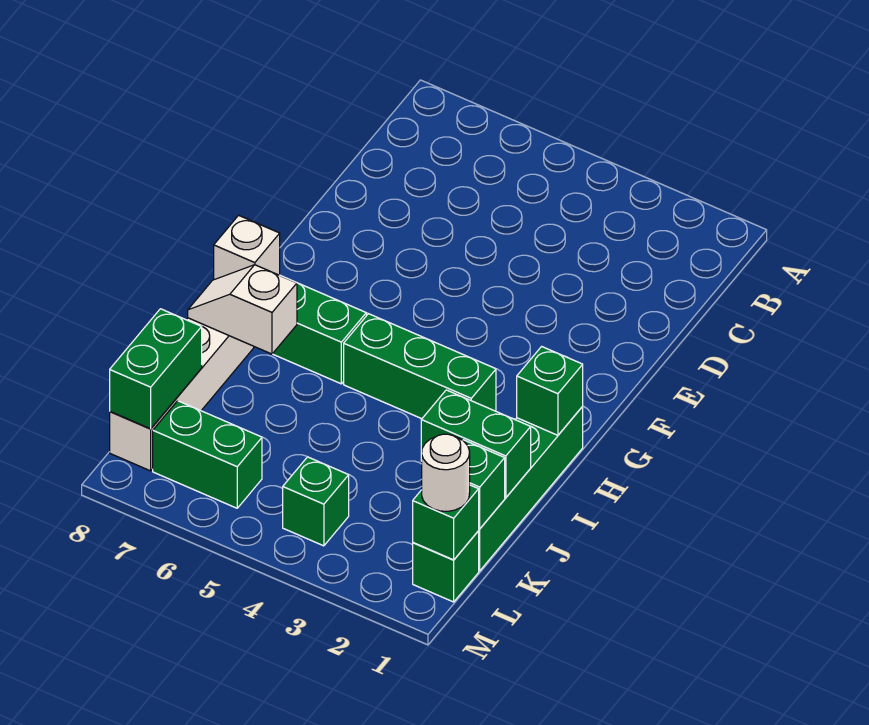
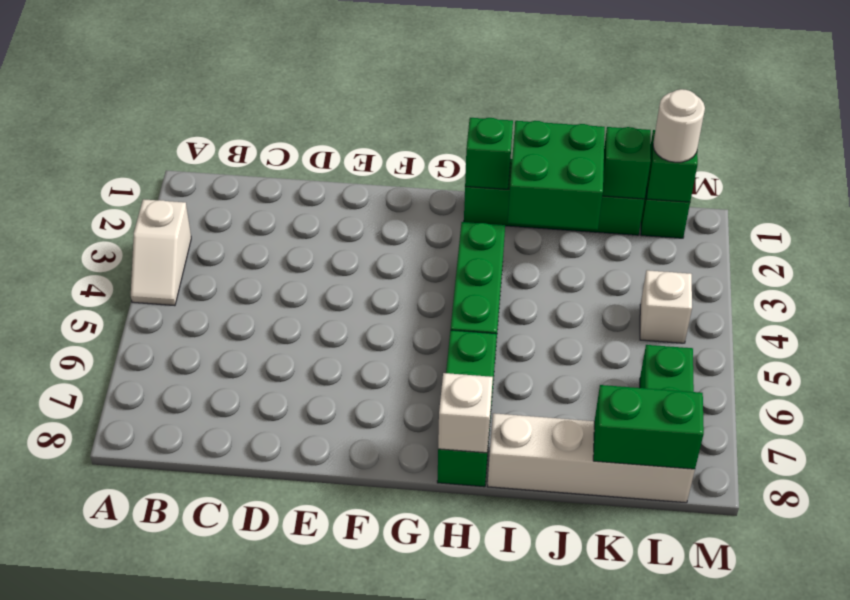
white 1x2 slope [188,265,297,354] -> white 1x2 slope moved to [131,199,191,306]
green 1x2 brick [421,390,531,498] -> green 2x2 brick [508,121,605,230]
green 1x1 brick [283,457,349,546] -> white 1x1 brick [640,270,692,343]

